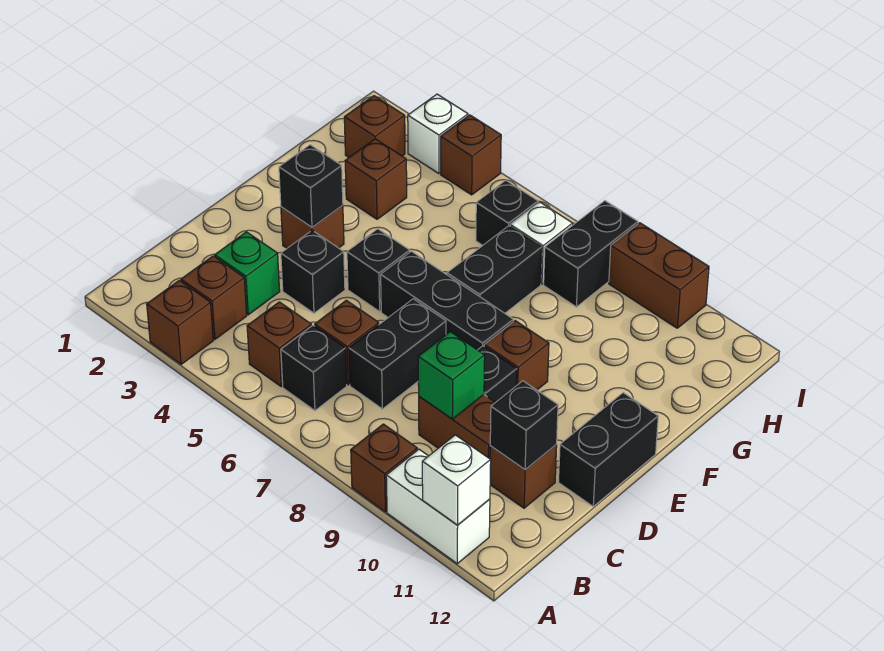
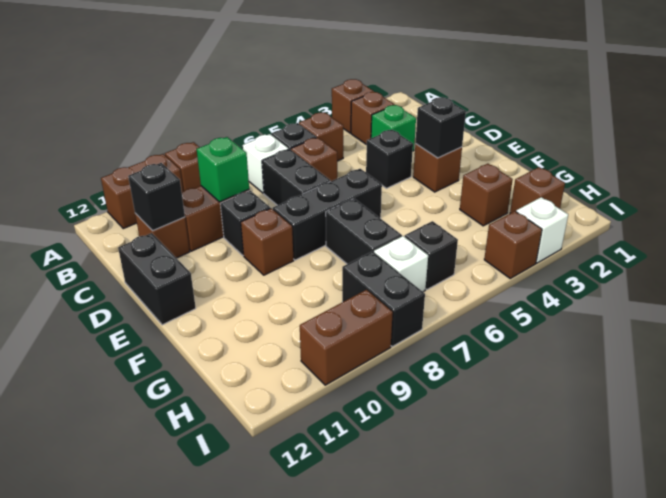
white 1x2 brick [386,449,490,564] -> brown 1x2 brick [101,154,183,229]
white 1x1 brick [422,435,491,525] -> white 1x1 brick moved to [243,134,289,193]
black 1x1 brick [347,229,410,311] -> none

